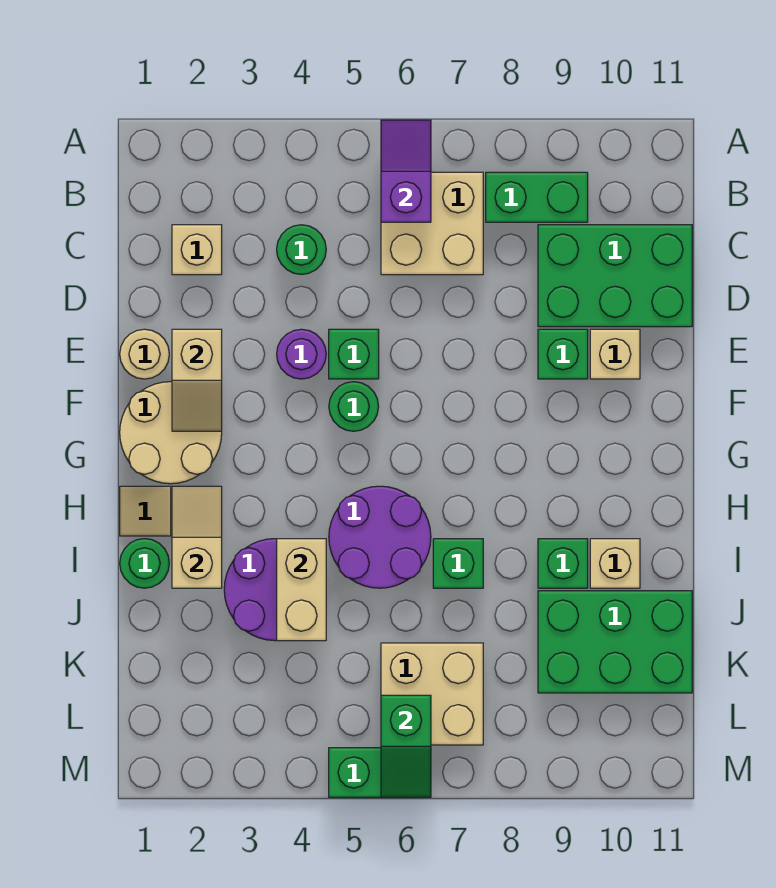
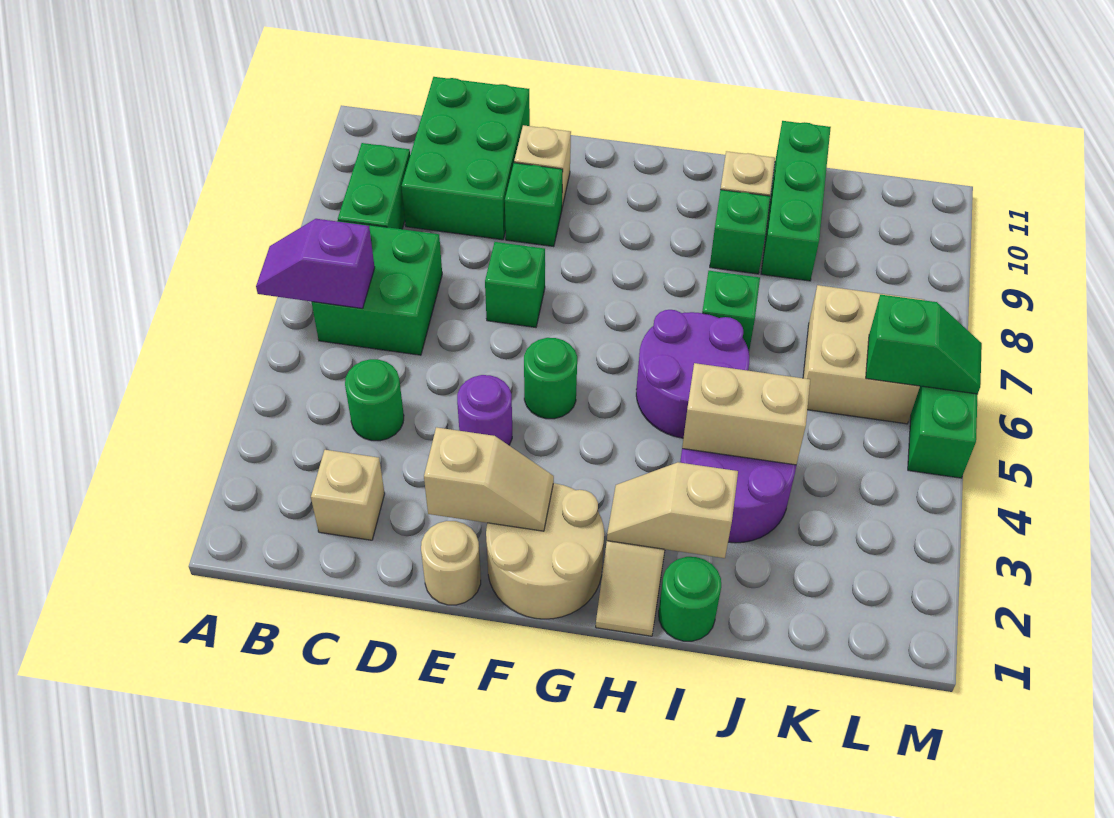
tan 2x2 brick [381,172,483,275] -> green 2x2 brick [312,221,442,355]
green 1x1 brick [329,329,379,379] -> green 1x1 brick moved to [485,242,545,327]
green 2x3 brick [538,591,692,693] -> green 1x3 brick [761,121,831,281]

